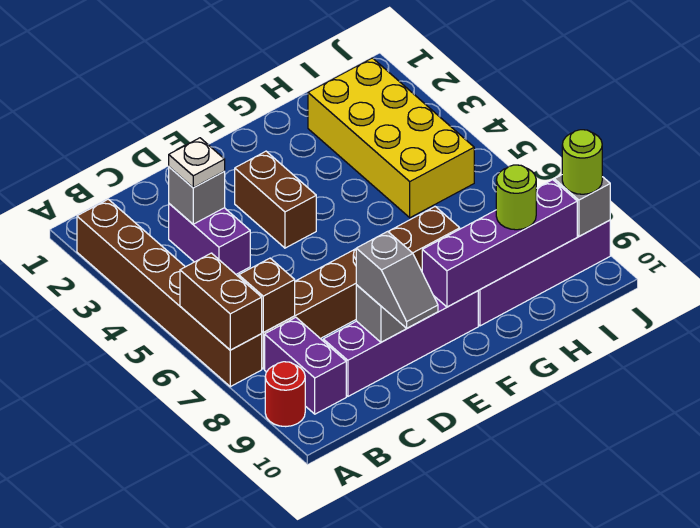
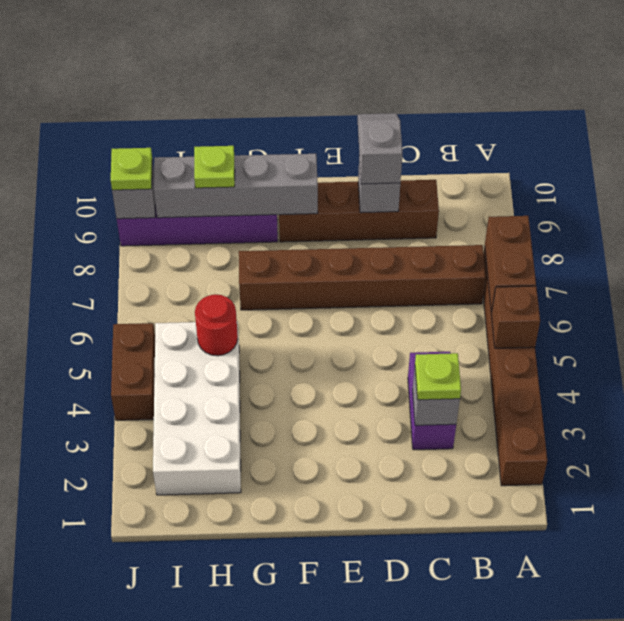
red 1x1 round brick [265,362,305,427] -> red 1x1 round brick moved to [195,294,238,356]
brown 1x1 brick [239,258,295,332] -> brown 1x1 brick moved to [491,286,540,348]
purple 1x2 brick [265,317,346,414] -> none
white 1x1 plate [169,138,225,187] -> lime 1x1 plate [415,353,461,400]
purple 1x4 brick [323,291,478,396] -> brown 1x4 brick [279,180,439,242]
brown 1x2 brick [235,151,316,248] -> brown 1x2 brick moved to [111,323,155,420]
purple 1x4 brick [422,180,577,307] -> grey 1x4 brick [154,154,318,218]
yellow 2x4 brick [308,58,474,218] -> white 2x4 brick [153,321,241,495]
lime 1x1 round brick [496,165,536,230] -> lime 1x1 plate [194,146,235,188]
lime 1x1 round brick [562,130,602,194] -> lime 1x1 plate [111,148,152,190]

